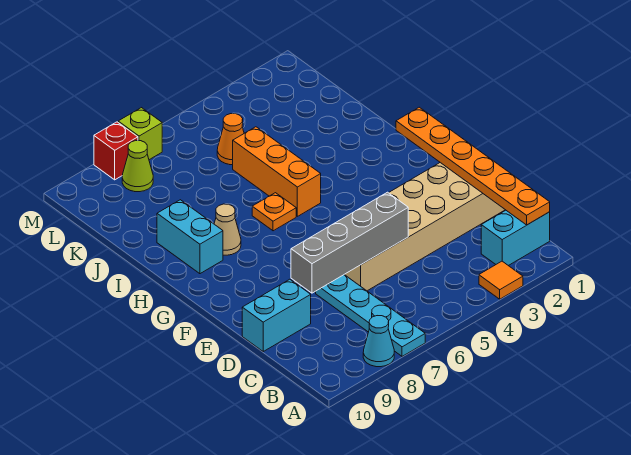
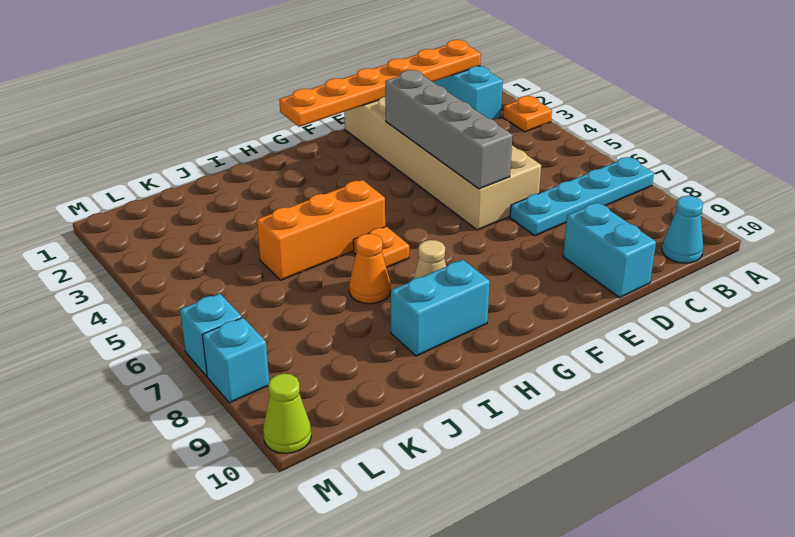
orange 1x1 tile [479,261,523,299] -> orange 1x1 plate [503,96,552,132]
cyan 1x1 cone [363,316,394,367] -> cyan 1x1 cone moved to [662,196,703,263]
grey 1x4 brick [291,192,408,293] -> grey 1x4 brick moved to [385,70,513,189]
orange 1x1 cone [217,114,244,165] -> orange 1x1 cone moved to [349,234,391,304]
lime 1x1 cone [122,141,153,192] -> lime 1x1 cone moved to [263,374,311,453]
lime 1x1 brick [118,108,162,160] -> cyan 1x1 brick [180,294,242,376]
red 1x1 brick [94,122,138,180] -> cyan 1x1 brick [202,318,269,403]

